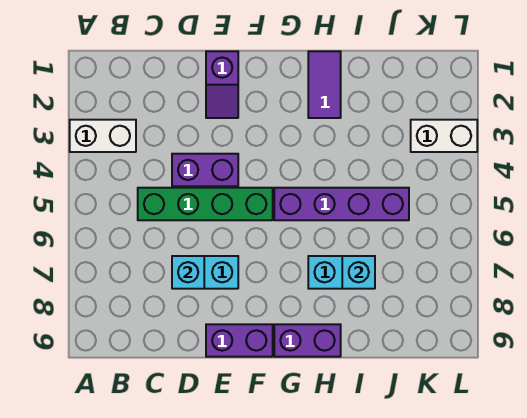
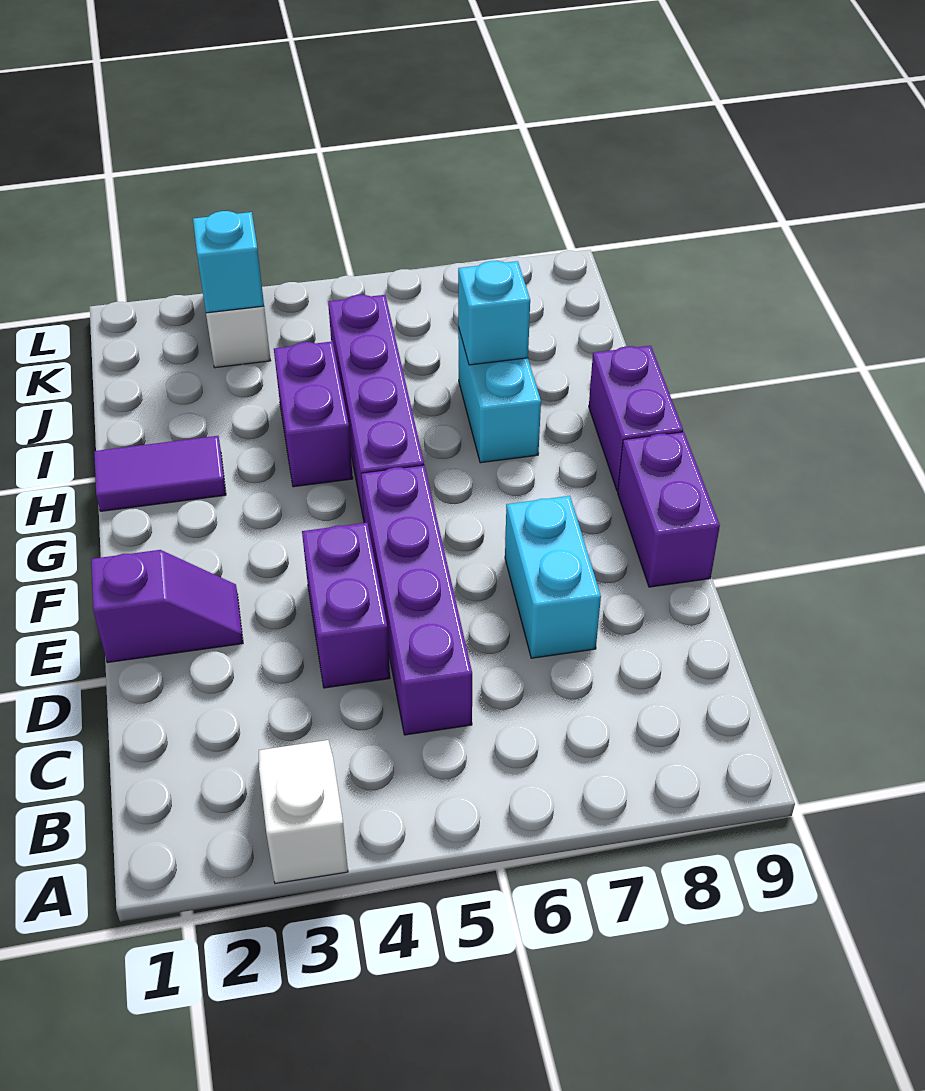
white 1x2 brick [70,120,136,152] -> white 1x2 slope [259,740,348,883]
green 1x4 brick [138,188,273,220] -> purple 1x4 brick [361,465,472,735]
cyan 1x1 brick [172,256,204,289] -> cyan 1x1 brick moved to [193,211,264,313]
none -> purple 1x2 brick [274,341,353,487]

